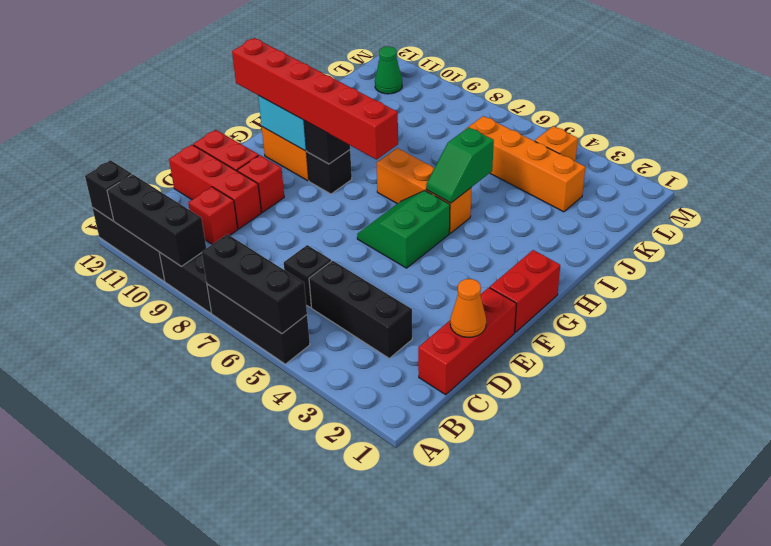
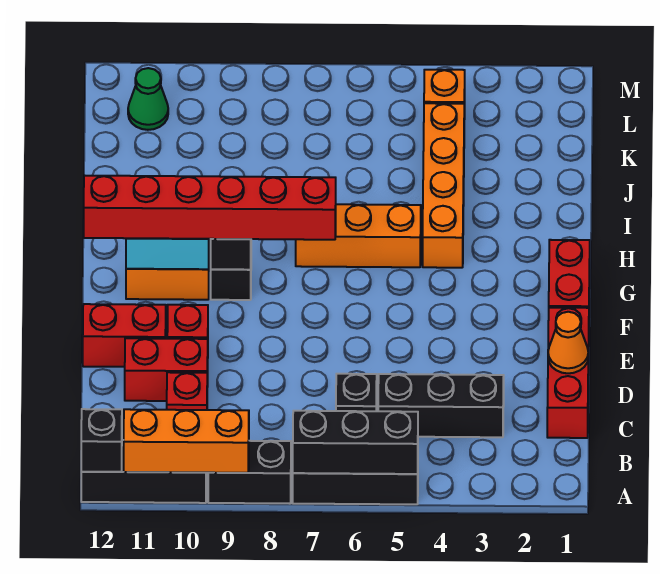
black 1x3 brick [107,174,206,266] -> orange 1x3 brick [124,409,249,473]
red 1x3 brick [169,145,261,229] -> red 1x2 brick [125,338,208,401]
green 2x2 slope [357,190,450,268] -> none
green 1x2 slope [426,127,494,203] -> none
orange 1x4 brick [465,116,585,212] -> orange 1x4 brick turned to [423,103,464,268]

